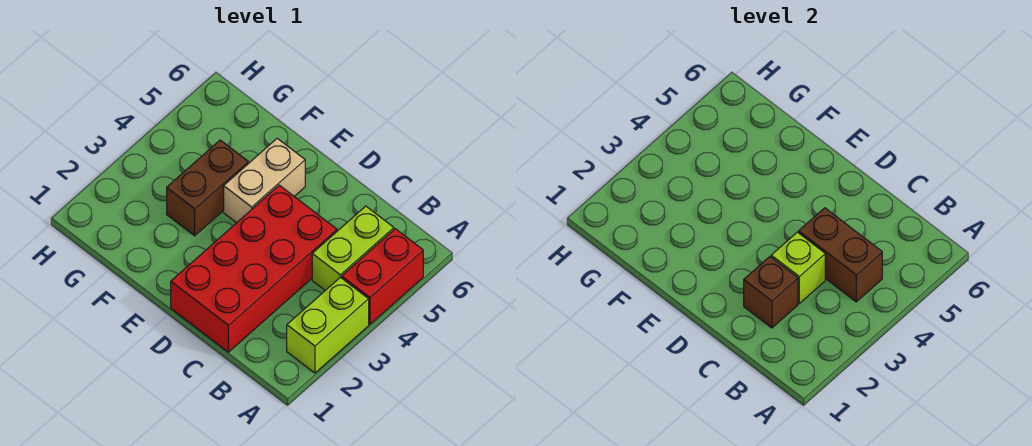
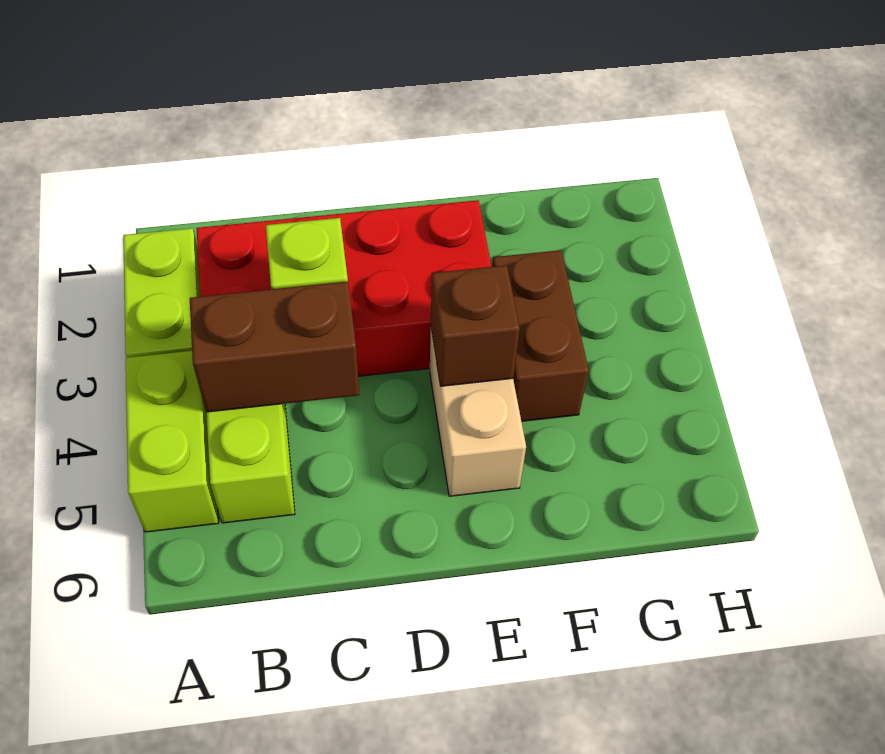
red 1x2 brick [342,229,423,324] -> lime 1x2 brick [126,351,218,532]
red 2x4 brick [171,185,337,352] -> red 2x4 brick turned to [197,200,492,376]
brown 1x1 brick [744,257,798,328] -> brown 1x1 brick moved to [431,265,520,386]

